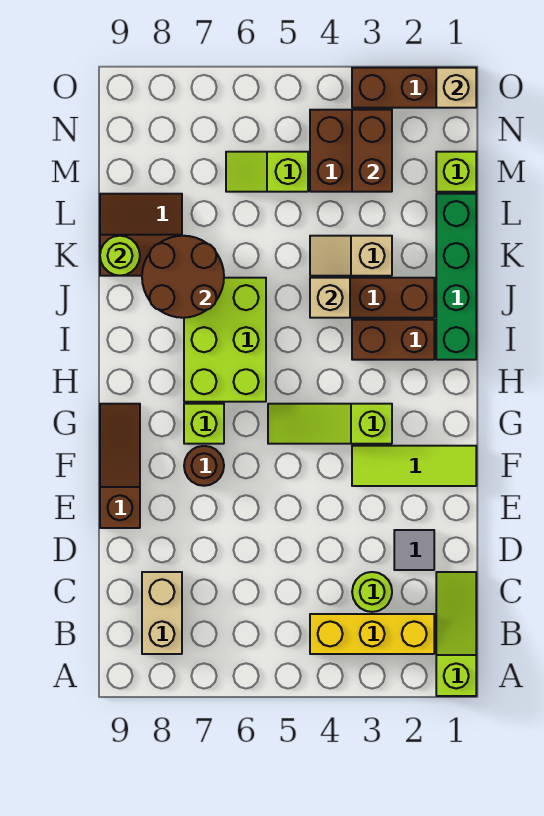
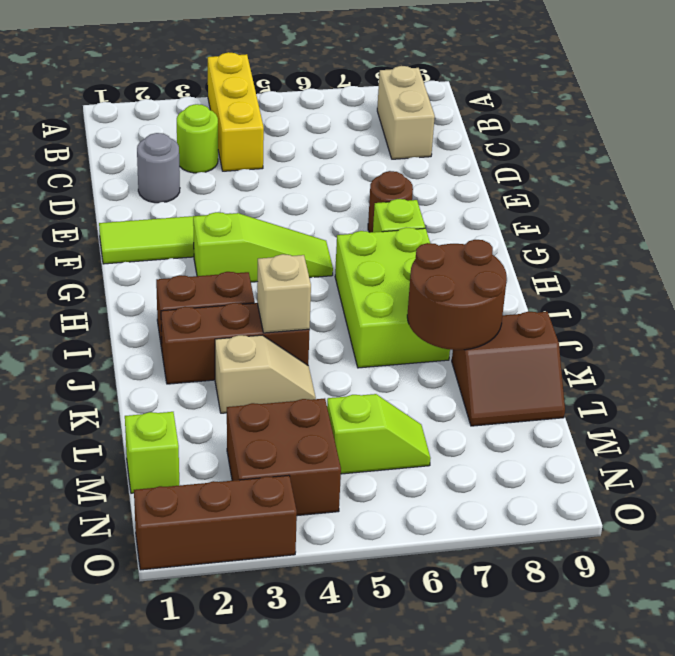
lime 1x3 slope [436,572,476,696] -> none
yellow 1x3 brick [310,614,434,654] -> yellow 1x3 brick turned to [208,52,264,171]
grey 1x1 tile [394,530,434,570] -> grey 1x1 round brick [137,133,180,203]
brown 1x3 slope [100,404,140,528] -> none
green 1x4 brick [436,194,476,360] -> none
lime 1x1 round brick [100,236,140,276] -> none
brown 1x2 brick [352,110,392,192] -> none
tan 1x1 brick [436,68,476,108] -> none

